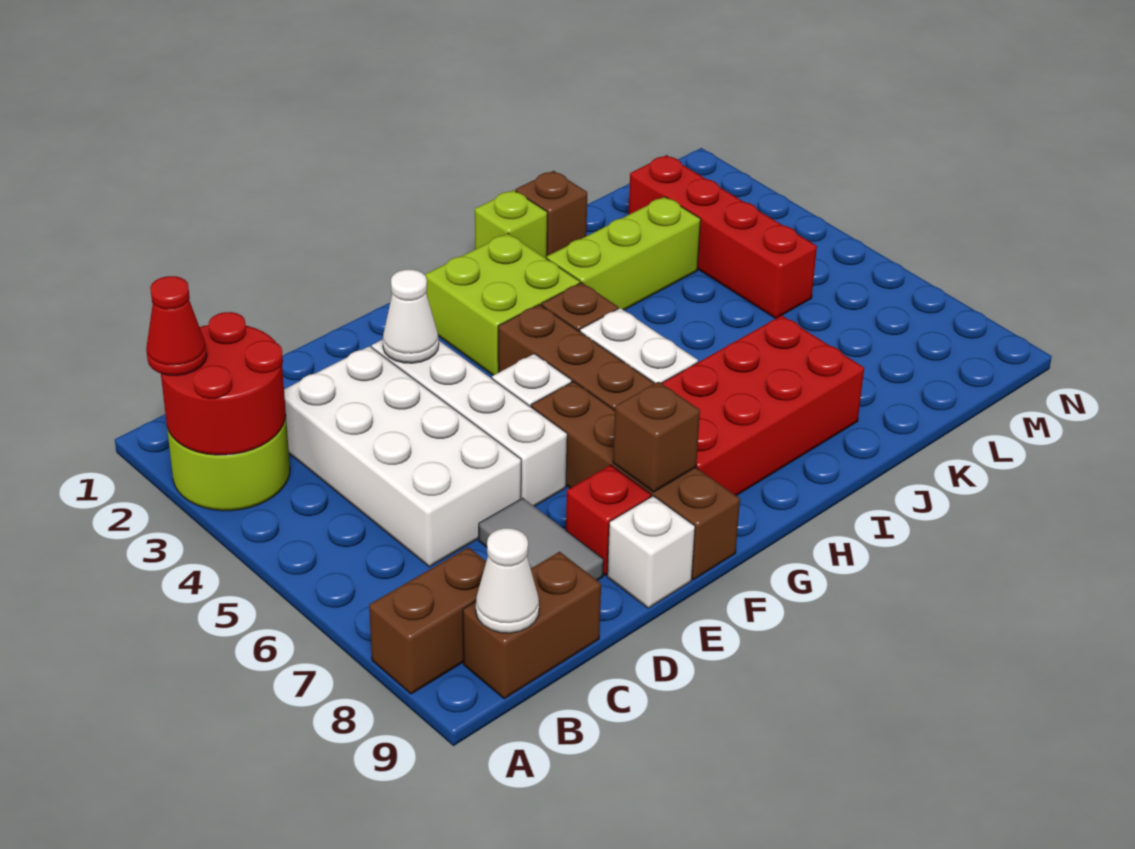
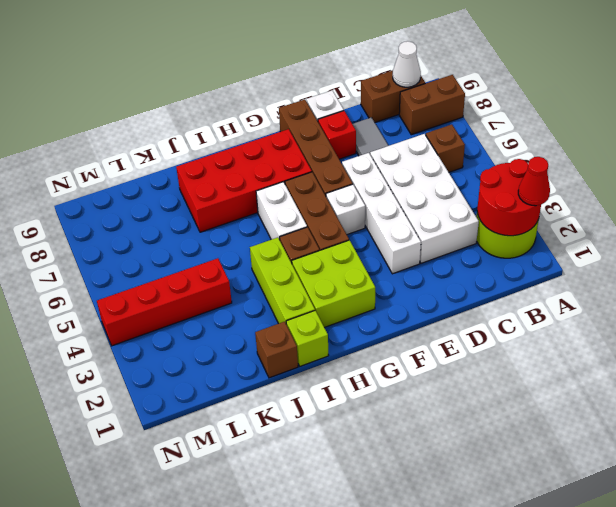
white 1x1 cone [383,270,439,363] -> none
brown 1x1 brick [613,382,700,492] -> brown 1x1 brick moved to [426,124,465,172]
lime 1x3 brick [546,197,701,310] -> lime 1x3 brick turned to [250,238,315,324]
red 1x4 brick [629,155,817,319] -> red 1x4 brick turned to [97,258,232,346]

